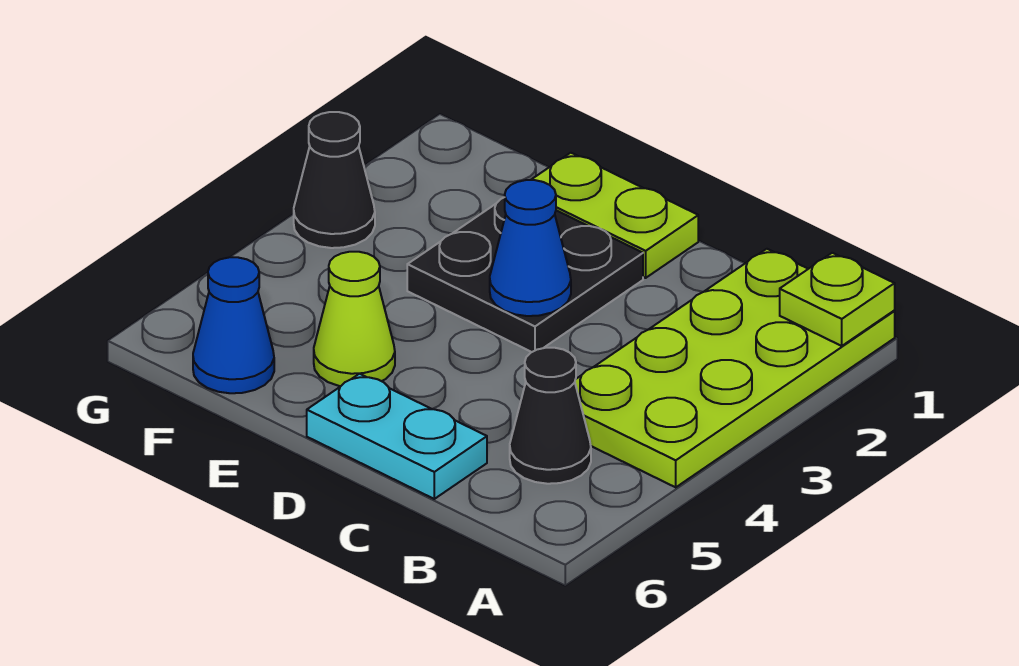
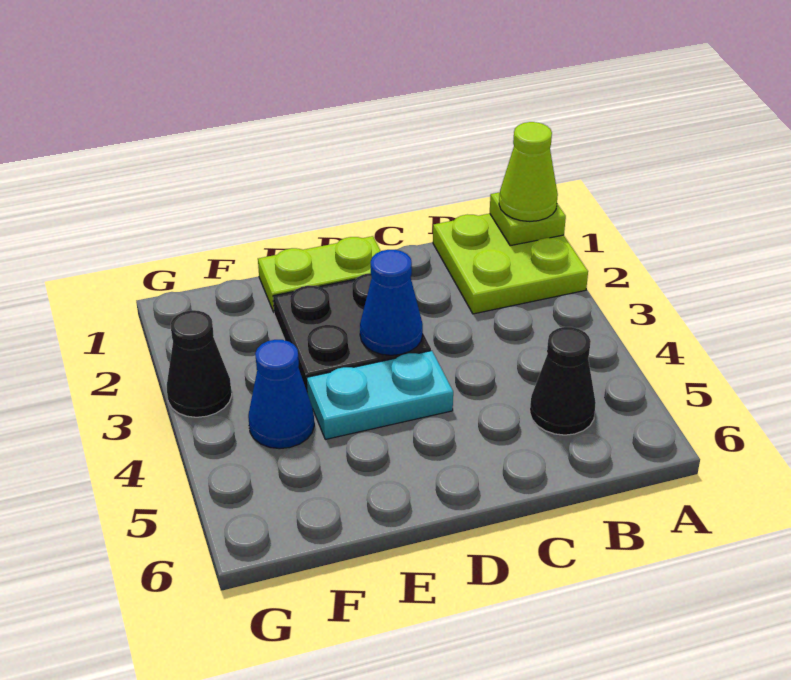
lime 2x4 plate [575,249,895,487] -> lime 2x2 plate [433,214,588,314]
cyan 1x2 plate [307,374,487,499] -> cyan 1x2 plate moved to [307,351,453,439]
lime 1x1 cone [314,252,395,386] -> lime 1x1 cone moved to [499,122,558,221]
blue 1x1 cone [193,257,274,393] -> blue 1x1 cone moved to [248,340,314,449]

